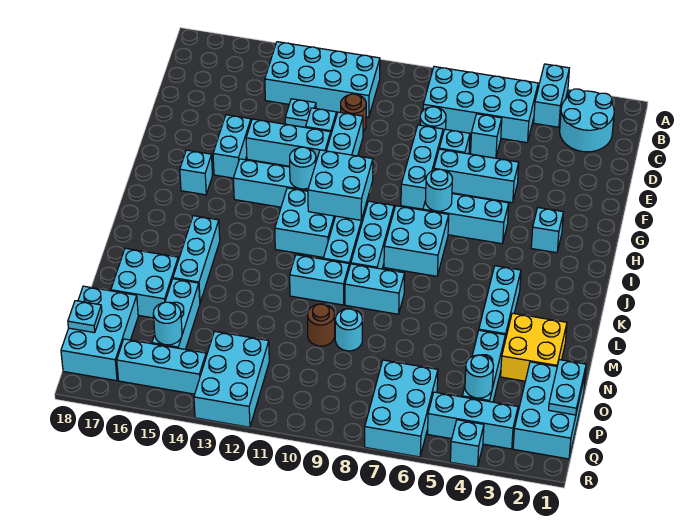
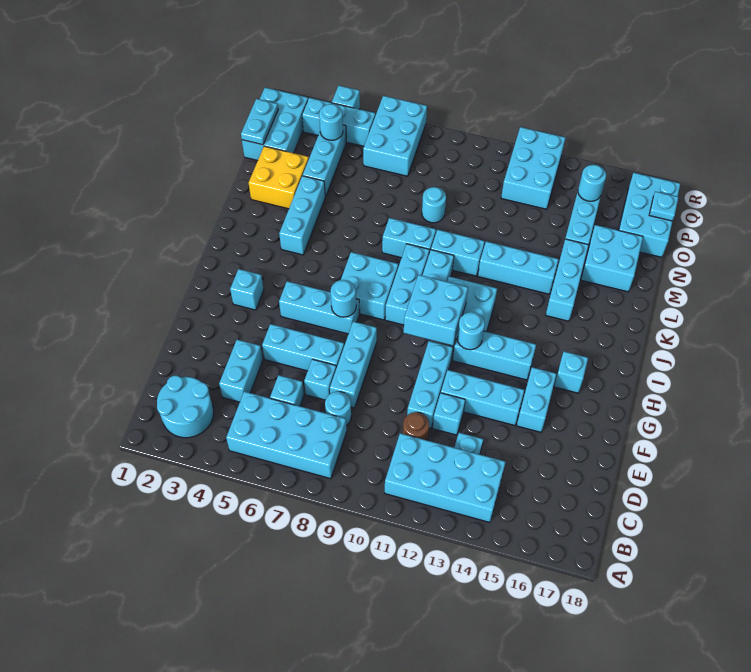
cyan 1x2 brick [534,64,569,127] -> cyan 1x2 brick moved to [219,340,263,402]
brown 1x1 round brick [307,304,335,346] -> none
cyan 1x3 brick [117,339,206,394] -> cyan 1x3 brick moved to [478,241,559,294]

